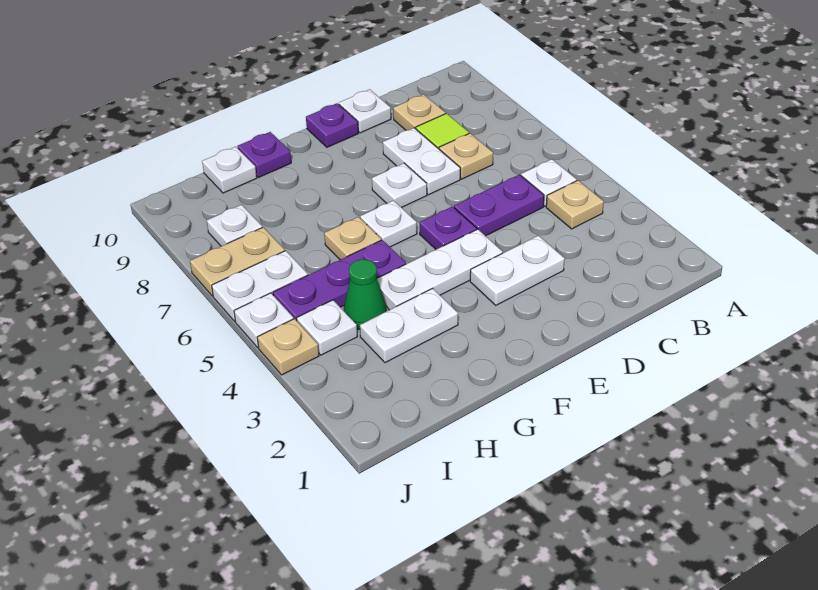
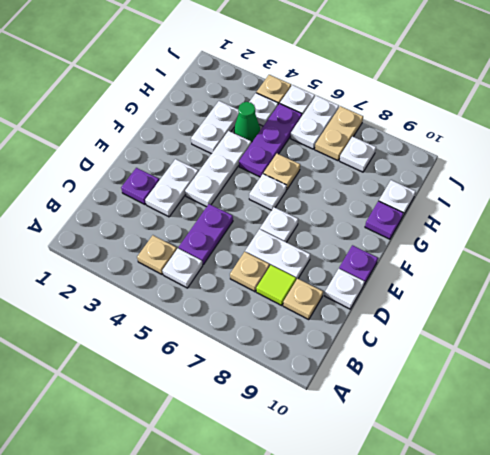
purple 1x1 plate [420,206,477,249] -> purple 1x1 plate moved to [121,168,159,204]

